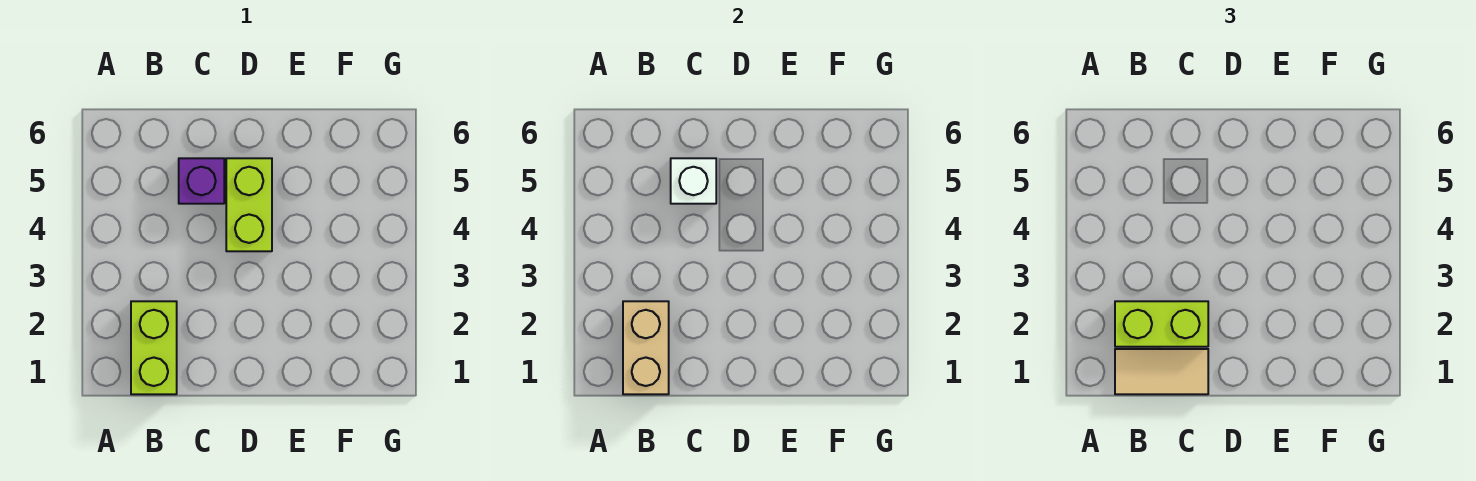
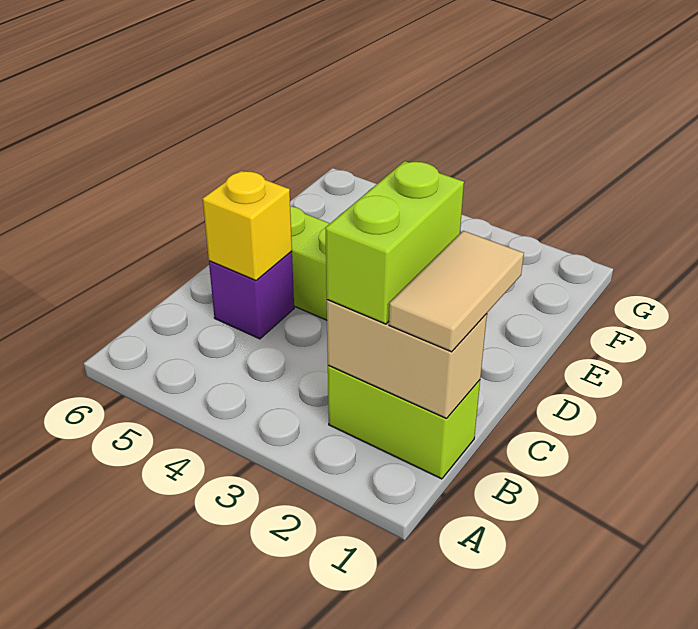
white 1x1 brick [671,158,716,204] -> yellow 1x1 brick [203,171,292,281]

